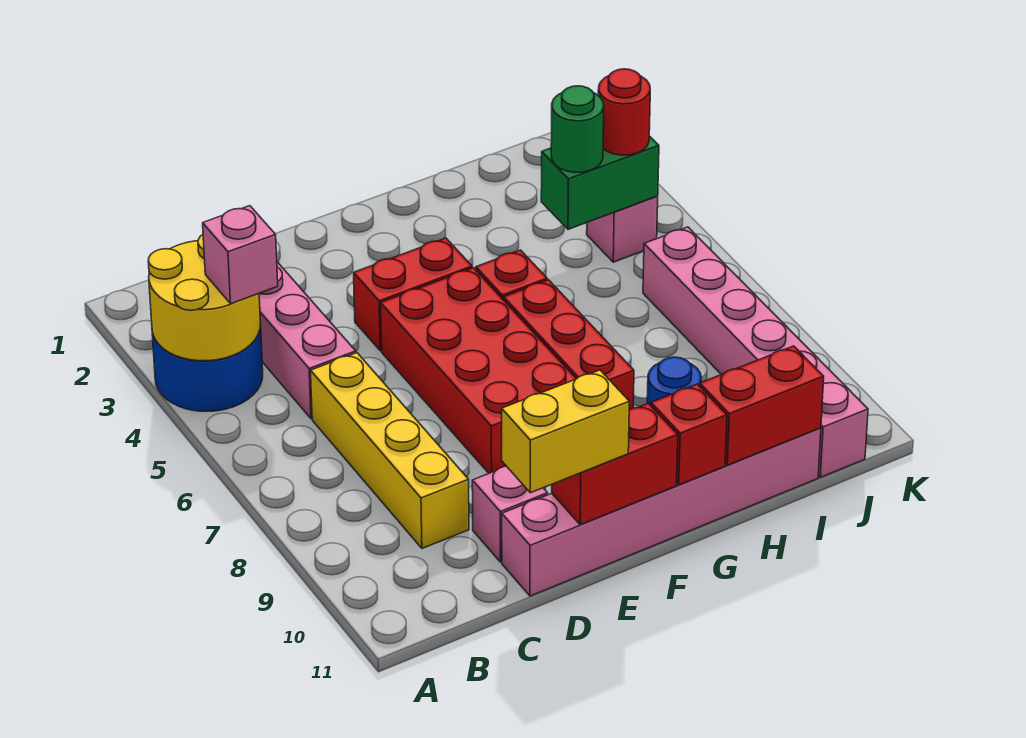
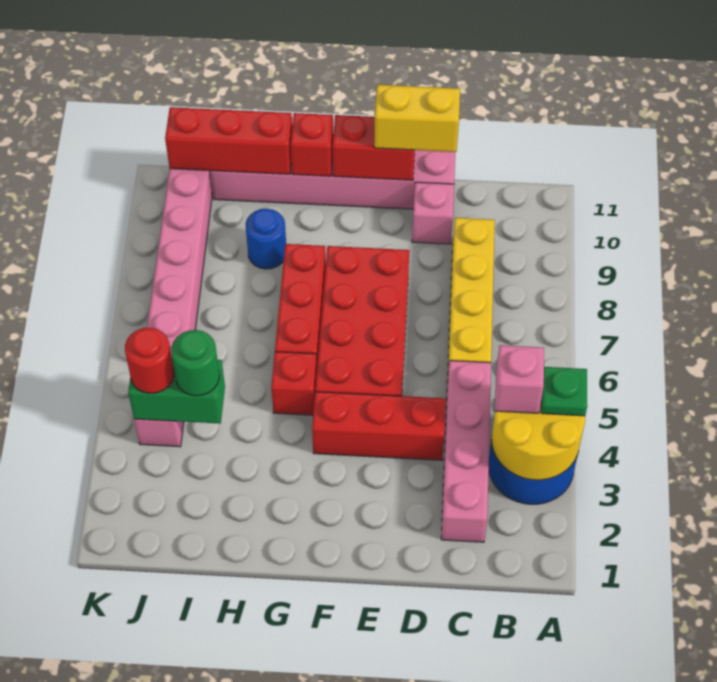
none -> green 1x1 plate [541,367,587,416]
red 1x2 brick [354,238,472,351] -> red 1x3 brick [312,392,446,460]
red 1x2 brick [700,346,824,465] -> red 1x3 brick [165,107,292,174]

